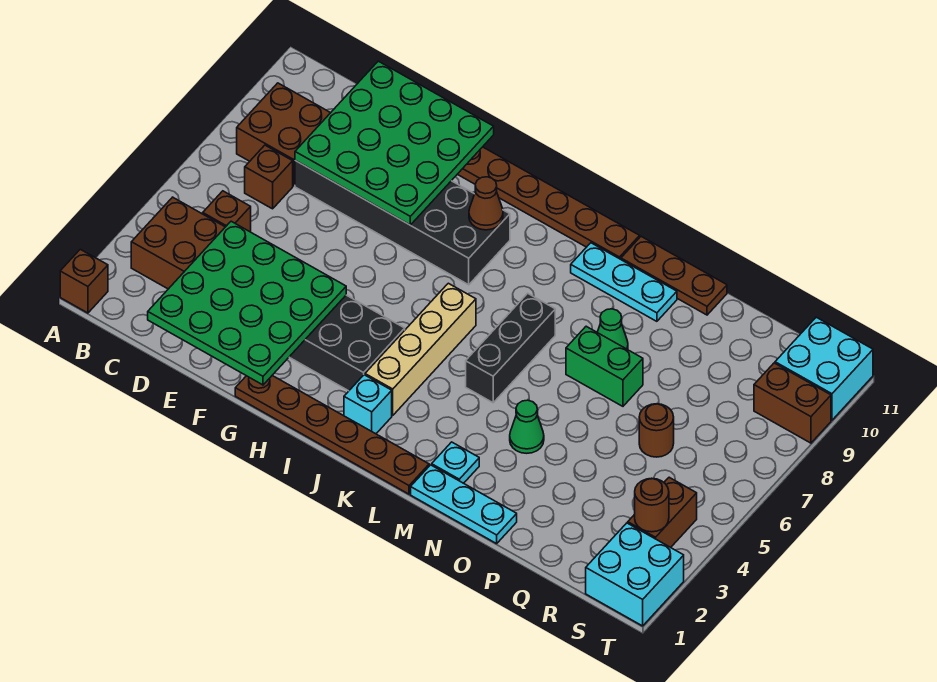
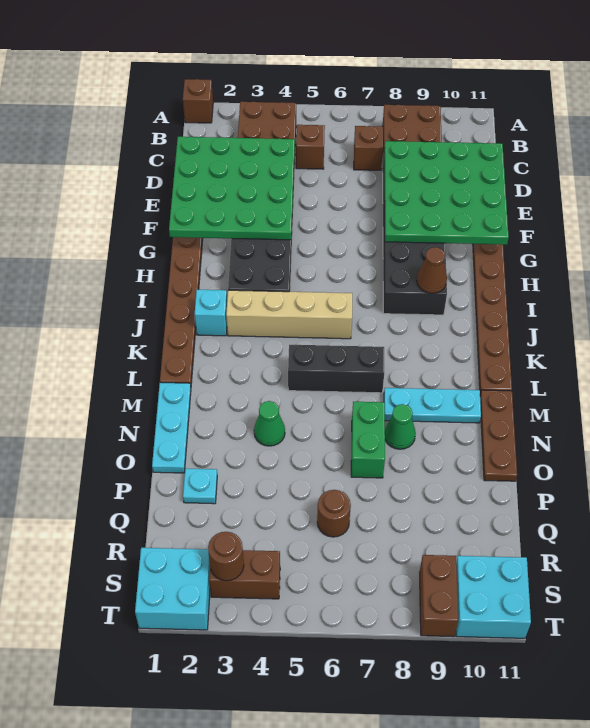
cyan 1x3 plate [571,243,677,321] -> cyan 1x3 plate turned to [384,388,481,423]
cyan 1x1 plate [432,442,479,483] -> cyan 1x1 plate moved to [183,469,217,504]

